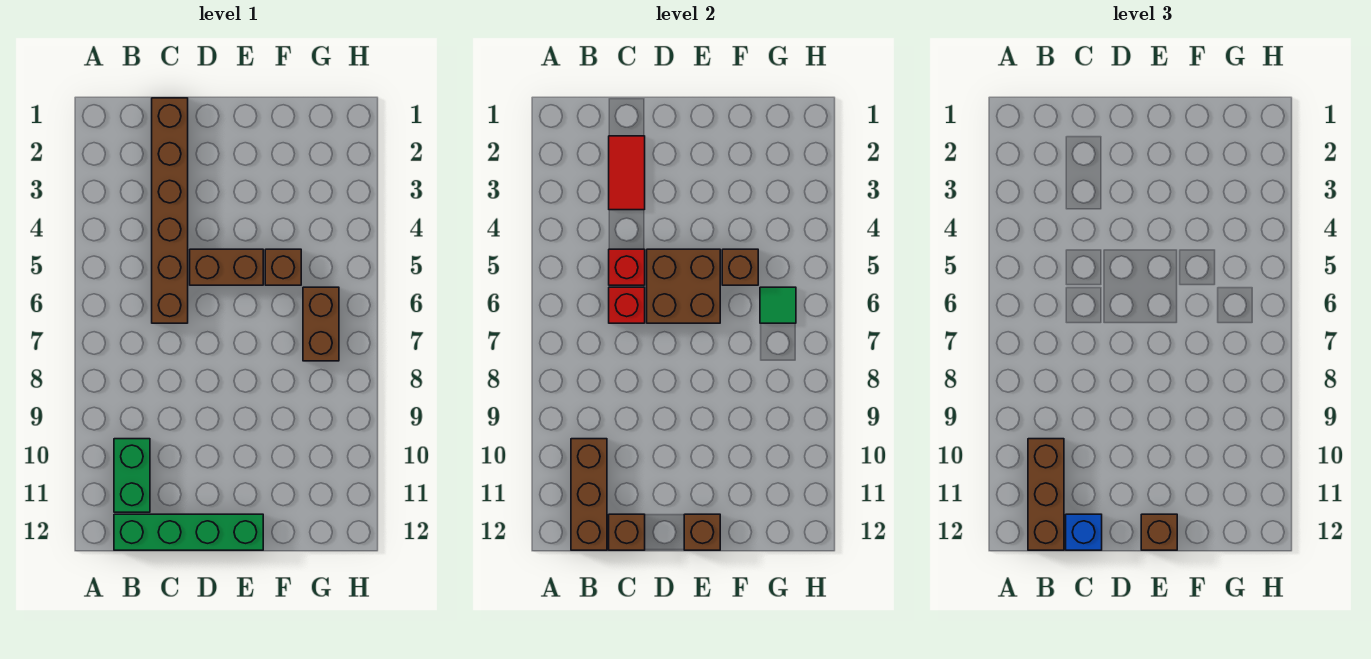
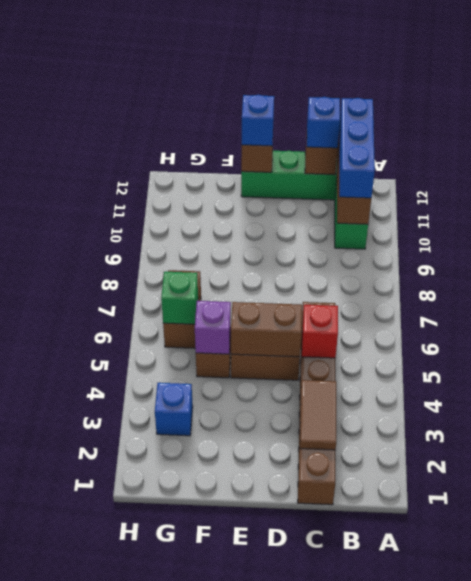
brown 1x3 brick [1028,439,1064,550] -> blue 1x3 brick [339,98,375,198]
red 1x2 tile [609,136,645,210] -> brown 1x2 tile [300,380,336,450]
red 1x1 brick [609,287,645,323] -> none
brown 2x2 brick [647,249,720,323] -> brown 1x2 brick [231,302,302,357]
brown 1x1 brick [1141,514,1177,550] -> blue 1x1 brick [242,95,274,146]
brown 1x1 brick [722,249,758,285] -> purple 1x1 brick [195,301,231,354]
none -> blue 1x1 brick [155,383,193,436]
green 1x1 tile [760,287,796,323] -> green 1x1 brick [161,272,198,324]

